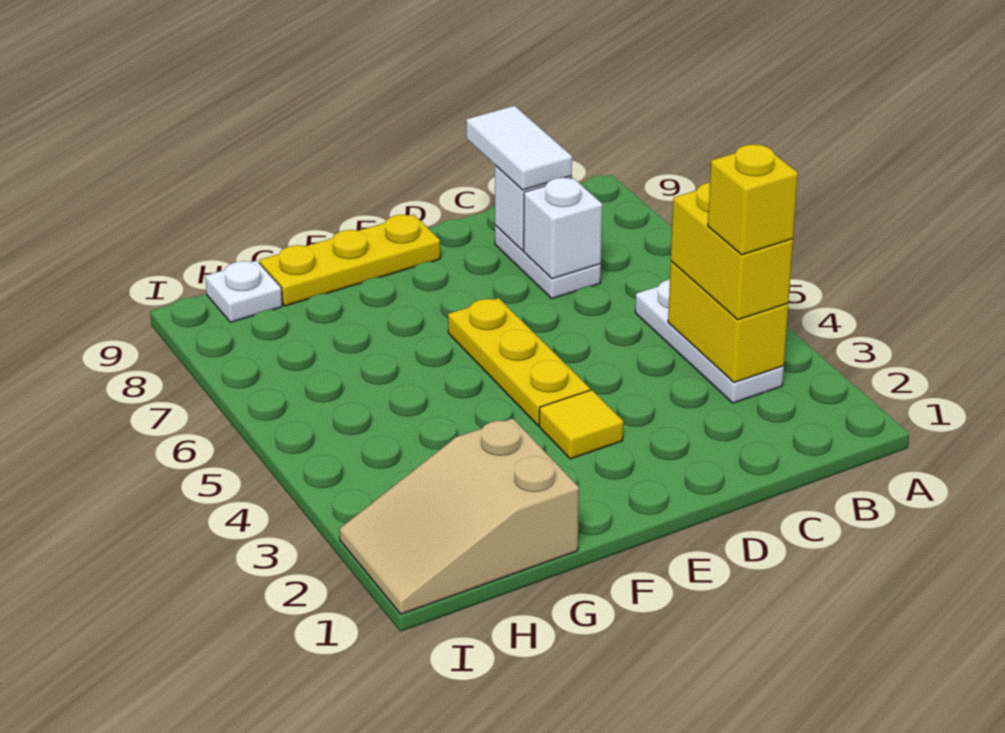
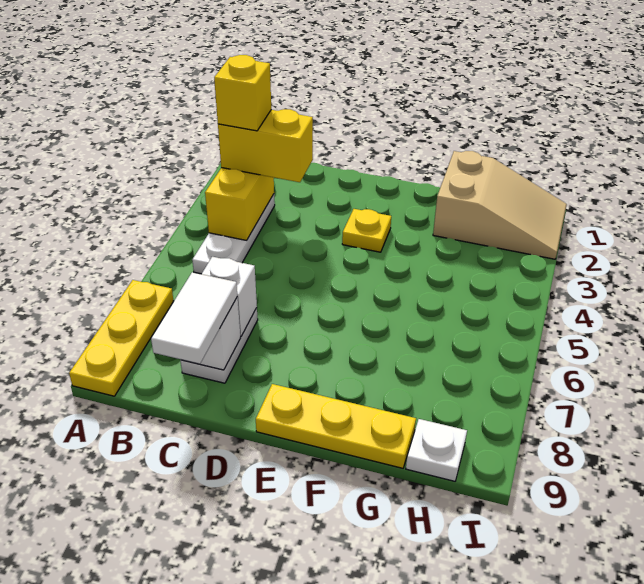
yellow 1x2 brick [671,183,793,320] -> yellow 1x2 brick turned to [218,109,313,182]
yellow 1x1 tile [539,390,623,459] -> yellow 1x1 plate [342,209,391,252]
yellow 1x3 plate [448,298,590,425] -> yellow 1x3 plate moved to [69,280,174,396]

